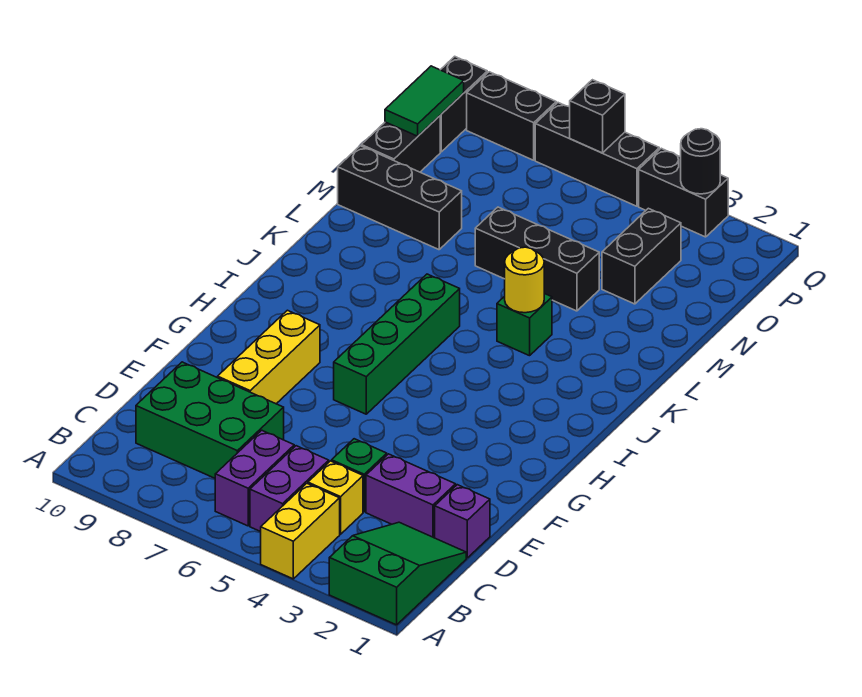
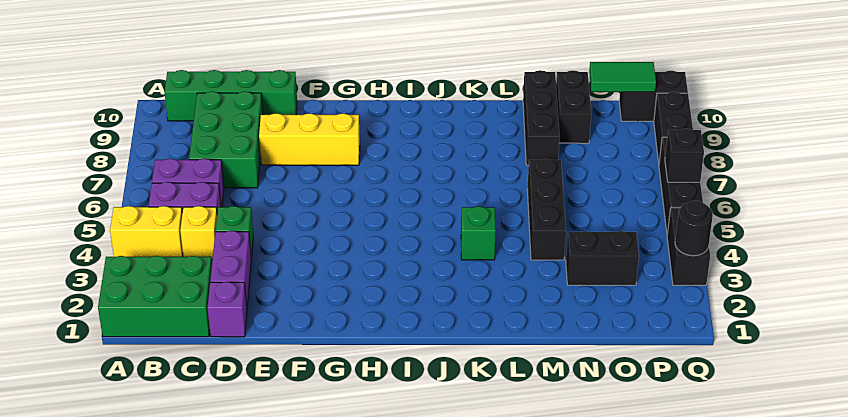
green 2x3 slope [329,522,466,625] -> green 2x3 brick [98,256,212,337]
green 1x4 brick [334,274,460,414] -> green 1x4 brick moved to [165,70,297,121]
yellow 1x1 round brick [505,247,544,313] -> none
black 1x2 brick [361,116,440,172] -> black 1x2 brick turned to [556,70,591,143]

